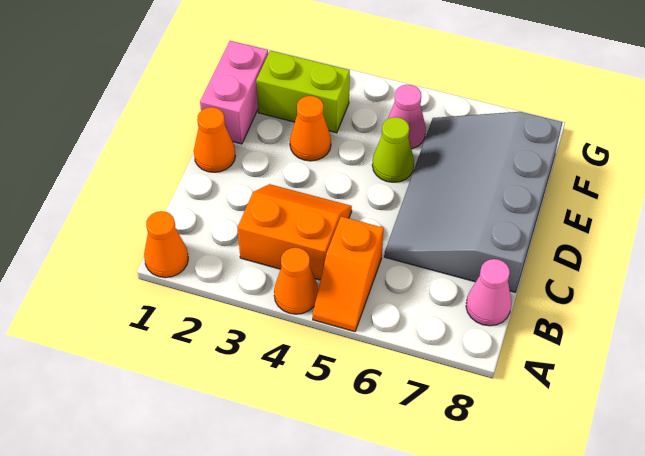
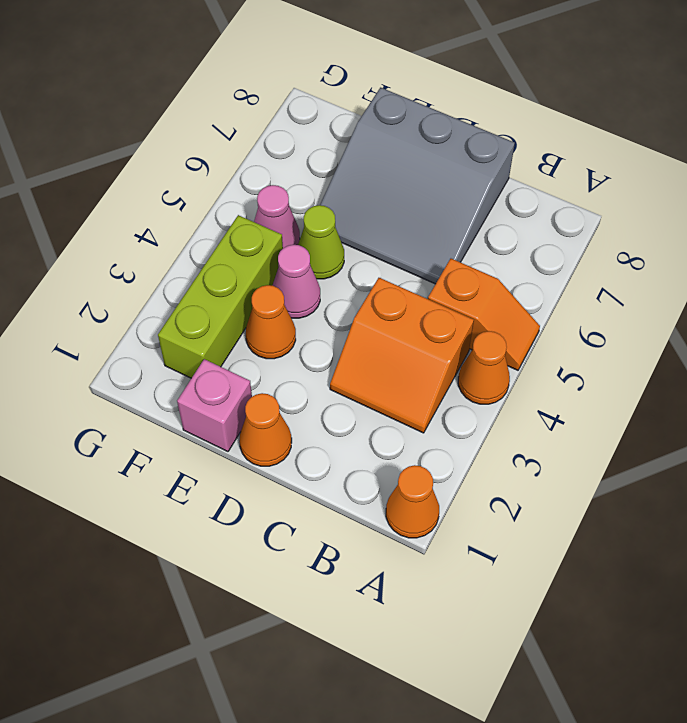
orange 2x2 slope [238,184,352,280] -> orange 2x2 slope turned to [330,278,474,433]
pink 1x1 cone [466,259,512,326] -> pink 1x1 cone moved to [272,245,320,318]
grey 3x4 slope [384,112,563,292] -> grey 3x3 slope [320,88,515,284]
pink 1x2 brick [200,41,268,144] -> pink 1x1 brick [177,359,252,451]
lime 1x2 brick [256,51,350,133] -> lime 1x3 brick [158,215,283,378]

